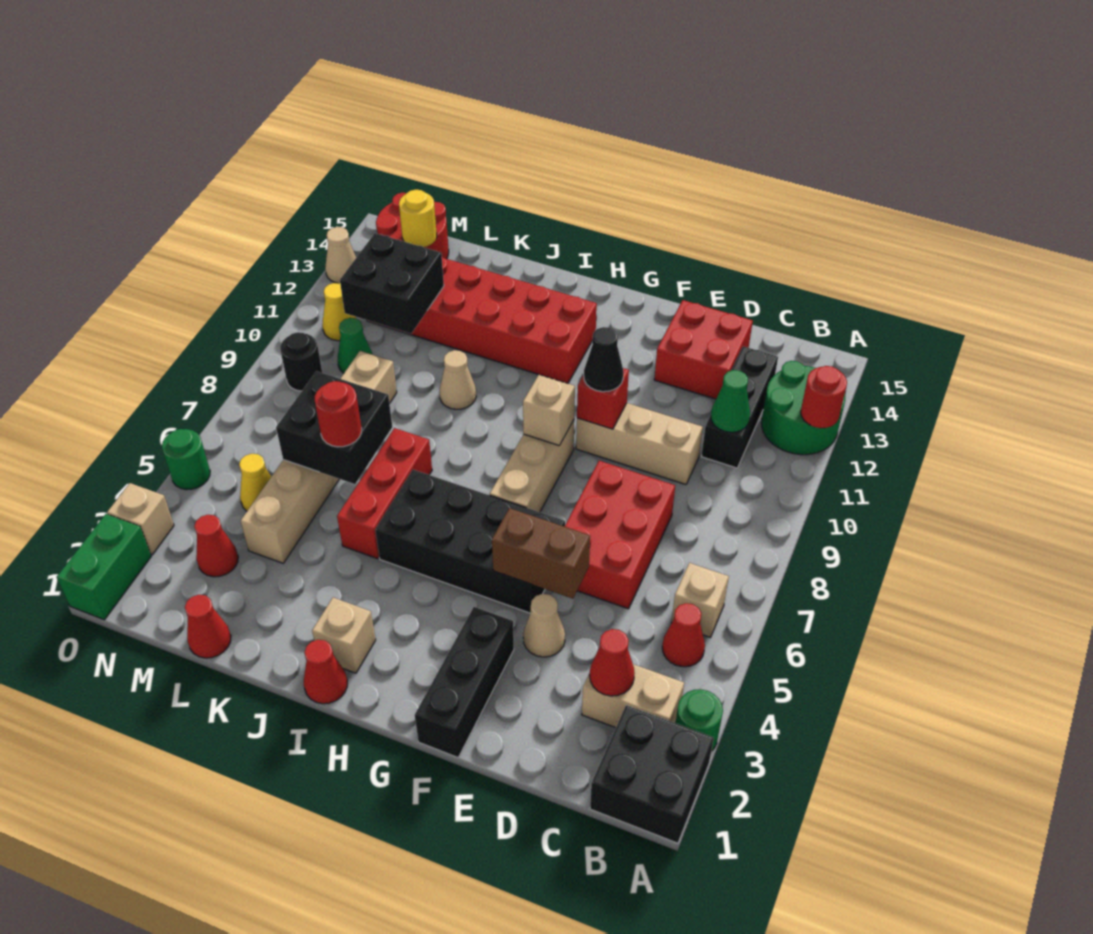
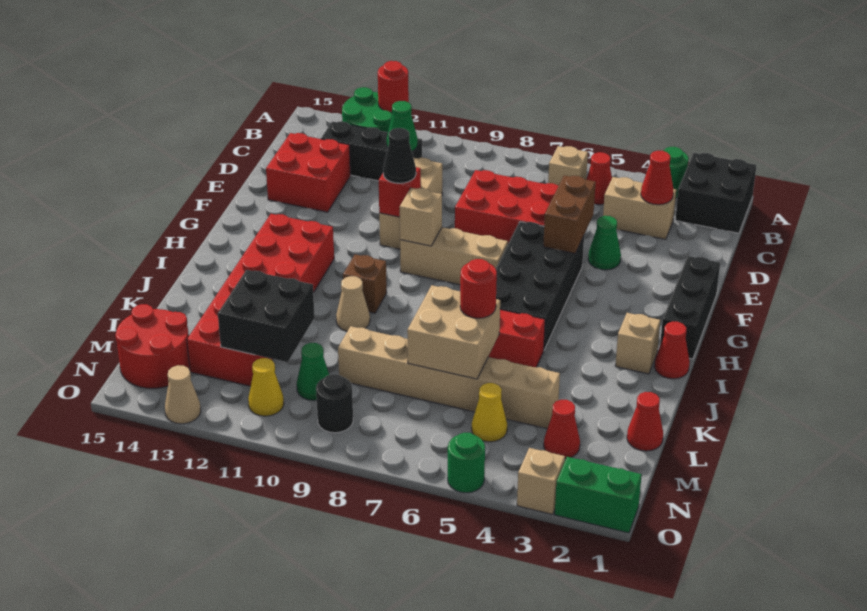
tan 1x2 brick [582,664,684,728] -> tan 1x2 brick turned to [603,177,676,239]
tan 1x1 cone [523,594,565,657] -> green 1x1 cone [588,216,621,270]
black 1x3 brick [415,607,514,757] -> black 1x3 brick turned to [660,256,720,359]
none -> brown 1x1 brick [343,254,387,313]
black 2x2 brick [276,371,392,484] -> tan 2x2 brick [407,285,500,379]
yellow 1x1 round brick [399,190,437,247] -> none

